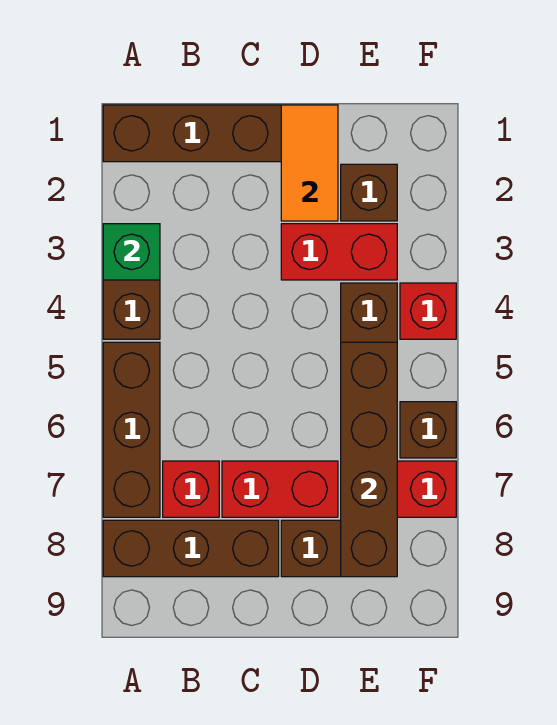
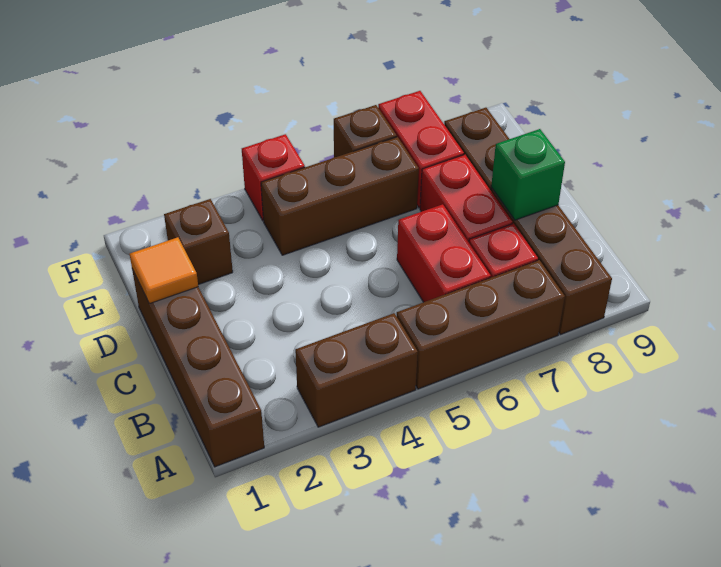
green 1x1 brick [103,224,160,280] -> green 1x1 brick moved to [491,129,565,220]
orange 1x2 tile [281,105,338,221] -> orange 1x1 tile [130,237,198,304]
red 1x2 brick [281,224,397,280] -> red 1x2 brick moved to [397,204,491,302]
brown 1x4 brick [341,342,397,577] -> none

